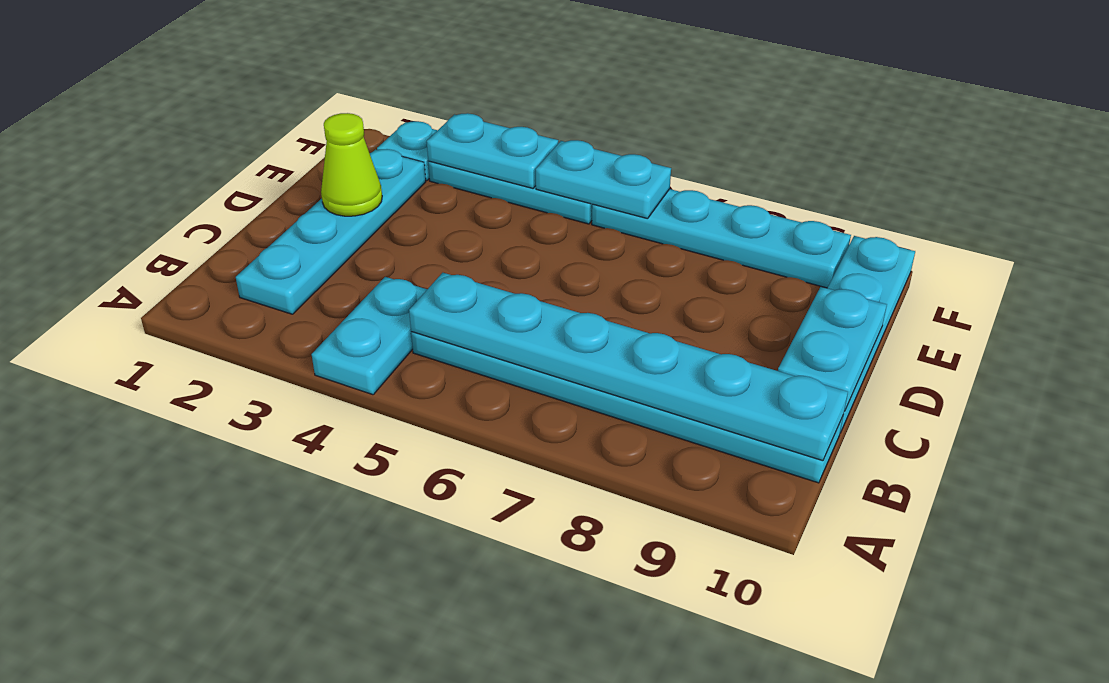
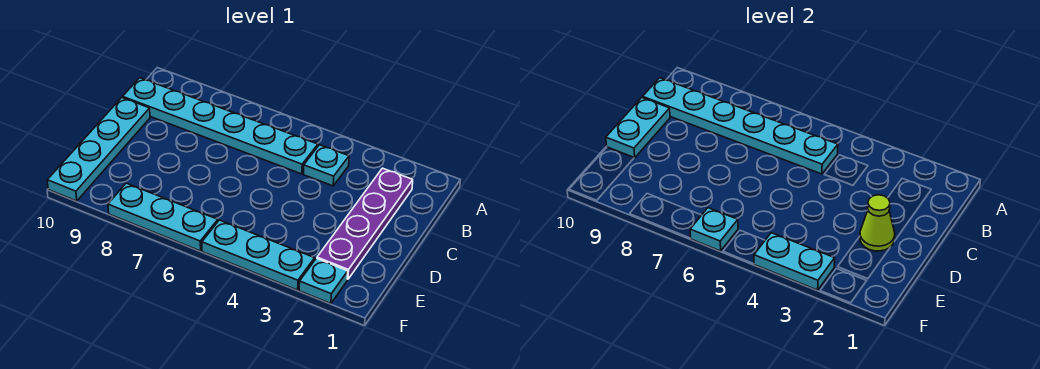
cyan 1x2 plate [312,277,427,395] -> cyan 1x1 plate [304,145,349,186]
cyan 1x4 plate [236,149,426,314] -> purple 1x4 plate [317,168,413,279]
cyan 1x2 plate [536,140,671,219] -> cyan 1x1 plate [690,208,738,251]
cyan 1x4 plate [592,189,851,288] -> cyan 1x3 plate [108,183,218,251]

